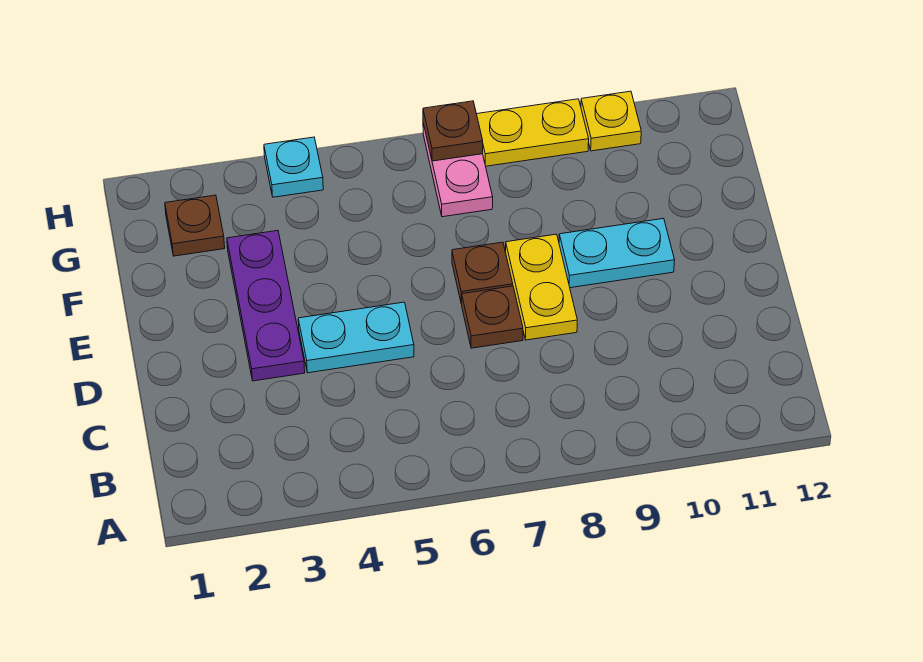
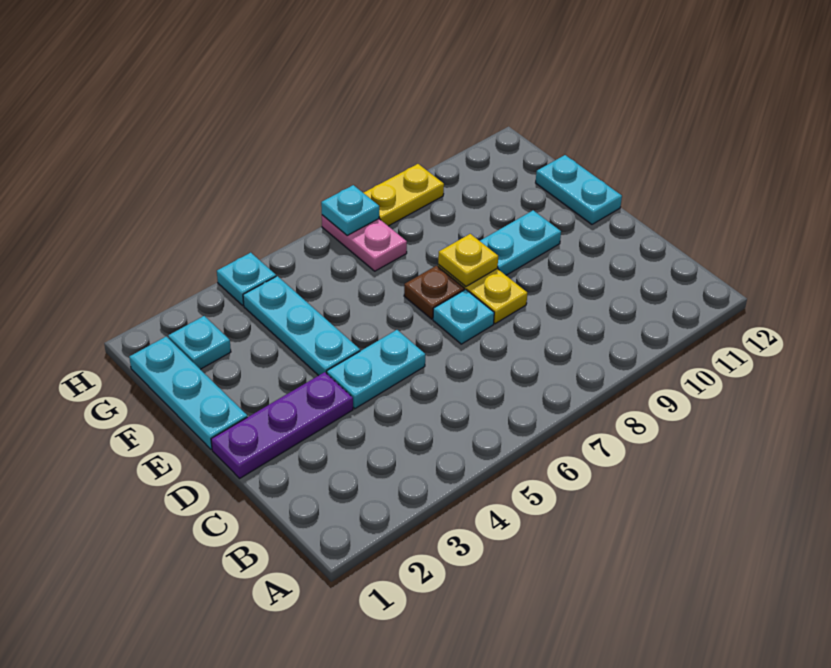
purple 1x3 plate [227,231,305,381] -> purple 1x3 plate turned to [211,372,353,478]
brown 1x1 plate [462,286,523,348] -> cyan 1x1 plate [433,289,494,344]
none -> cyan 1x3 plate [129,337,247,449]
none -> cyan 1x3 plate [243,276,360,376]
none -> cyan 1x2 plate [536,155,622,224]
brown 1x1 plate [165,195,225,256] -> cyan 1x1 plate [168,316,231,369]
brown 1x1 plate [423,101,483,161] -> cyan 1x1 plate [321,185,379,235]
yellow 1x1 plate [581,91,641,151] -> yellow 1x1 plate moved to [438,234,498,286]

